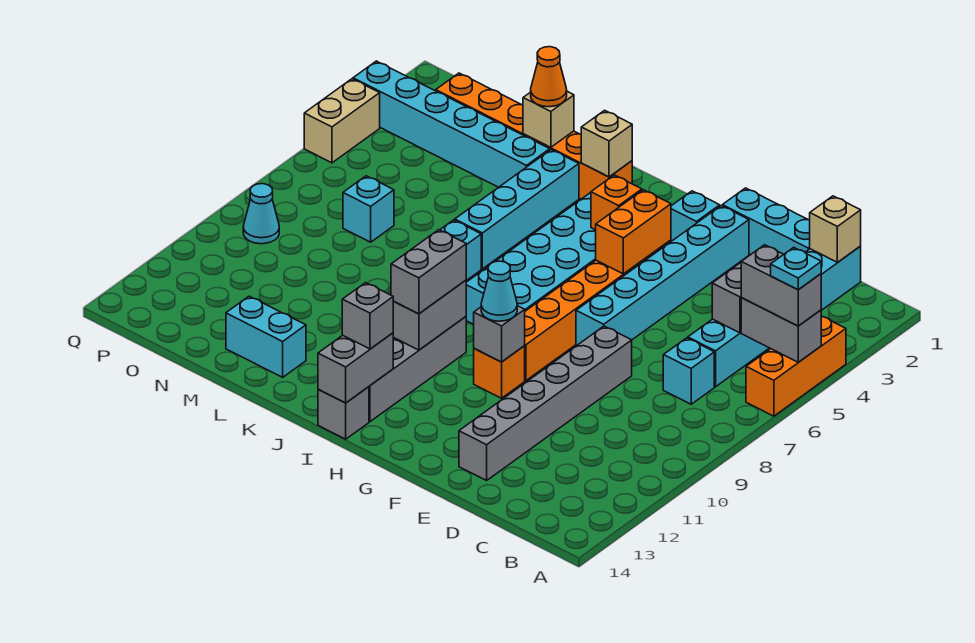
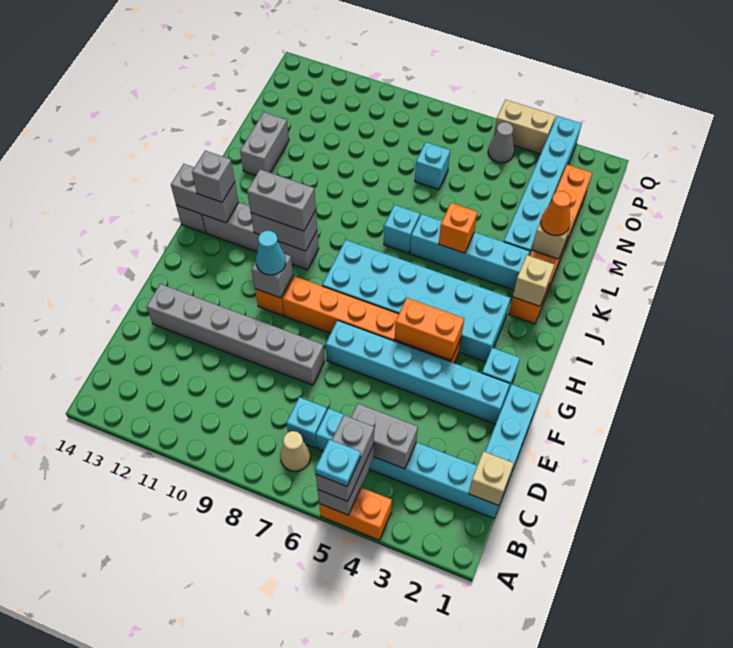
orange 1x3 brick [746,316,846,416] -> orange 1x2 brick [319,487,392,540]
none -> tan 1x1 cone [280,431,311,471]
orange 1x1 brick [591,175,642,230] -> orange 1x1 brick moved to [439,203,477,253]
cyan 1x2 brick [226,296,306,377] -> grey 1x2 brick [240,112,289,175]
none -> grey 1x1 cone [488,122,514,163]
cyan 1x1 cone [243,184,279,244] -> none

